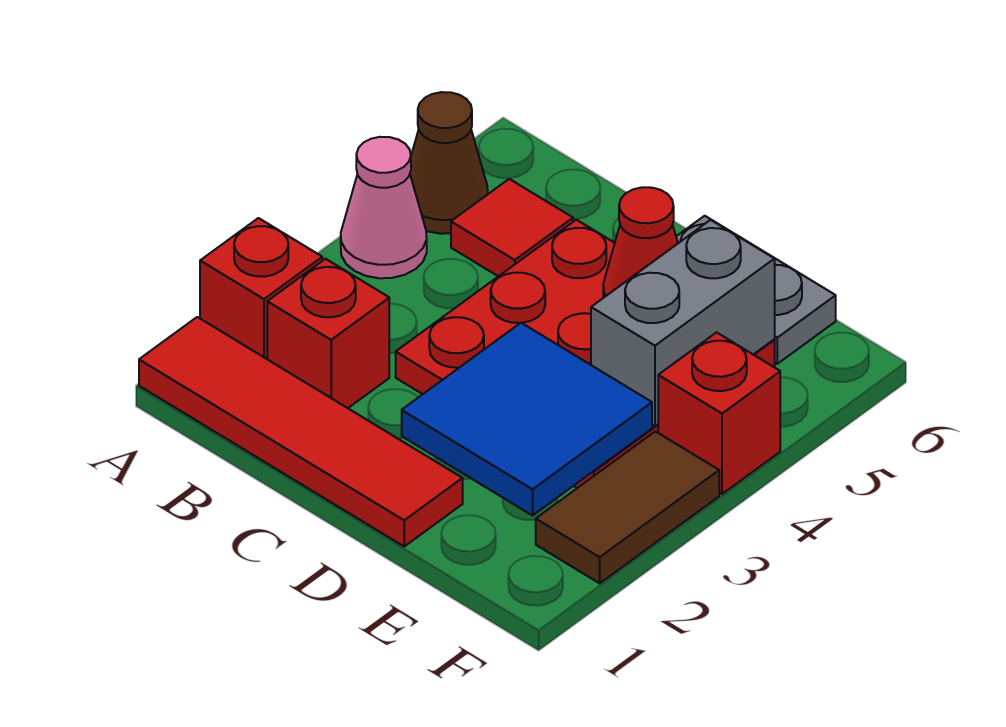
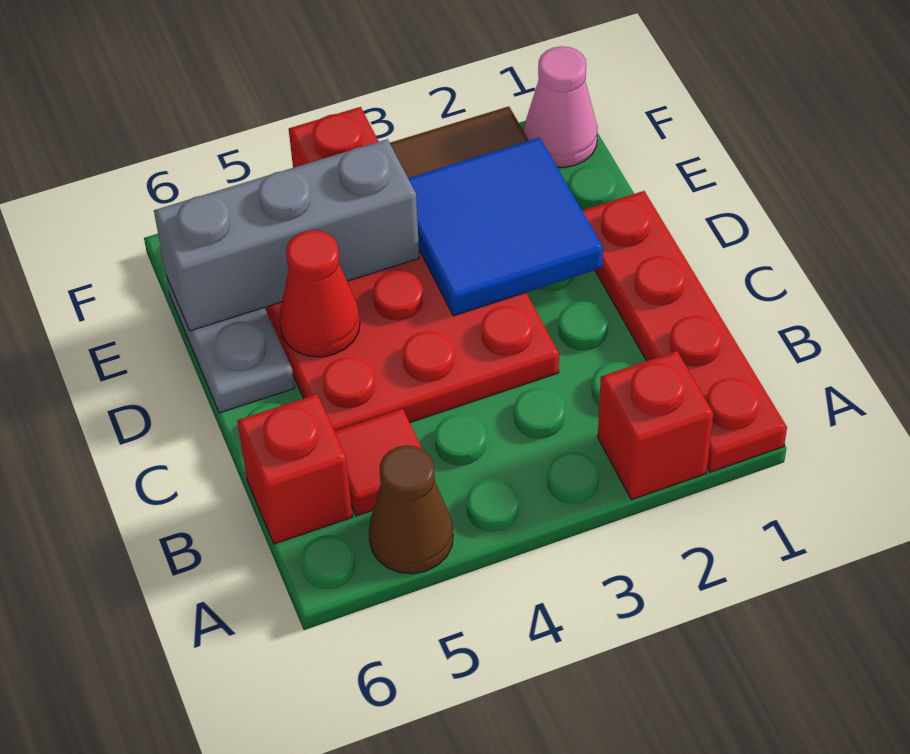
red 1x4 tile [139,317,463,546] -> red 1x4 plate [582,191,787,472]
pink 1x1 cone [341,137,427,278] -> pink 1x1 cone moved to [524,46,598,167]
red 1x1 brick [267,259,389,408] -> red 1x1 brick moved to [237,394,352,544]
grey 1x2 brick [591,220,775,426] -> grey 1x3 brick [154,139,419,331]

